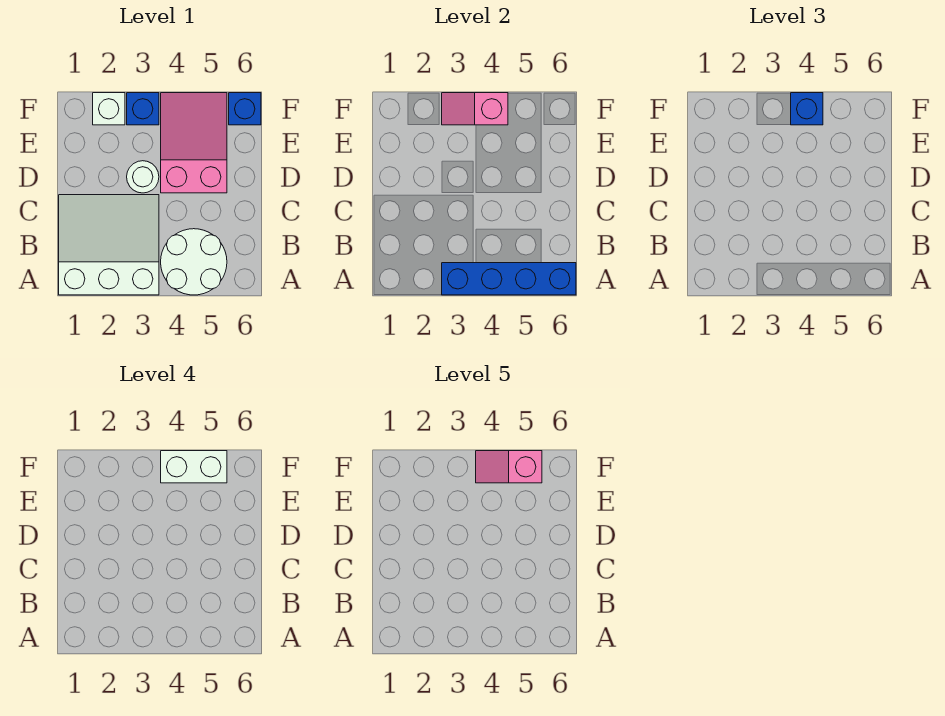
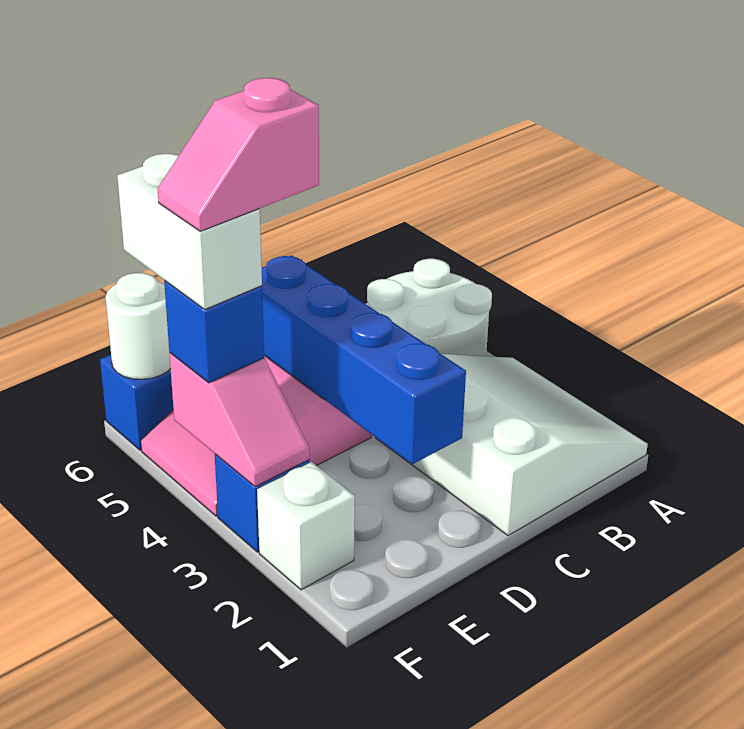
white 3x3 slope [59,195,159,295] -> white 3x3 slope turned to [376,354,648,536]
blue 1x4 brick [442,263,576,295] -> blue 1x4 brick moved to [262,255,466,464]
white 1x1 round brick [127,161,159,193] -> white 1x1 round brick moved to [106,273,171,379]
pink 1x2 slope [476,451,542,483] -> pink 1x2 slope turned to [158,78,319,231]

